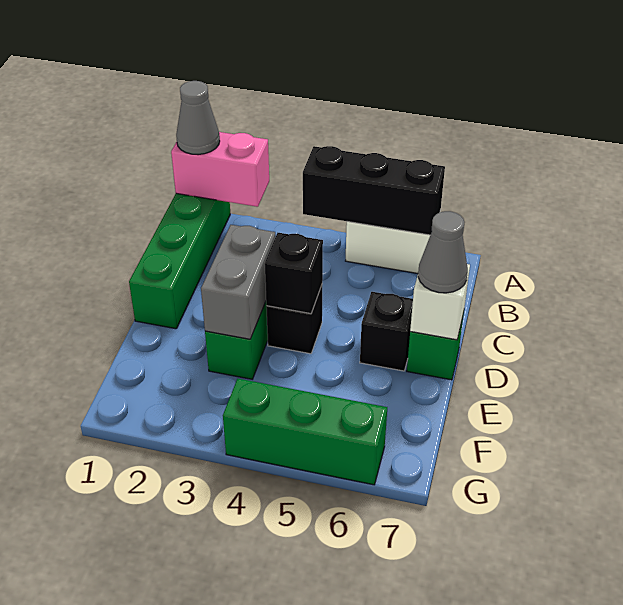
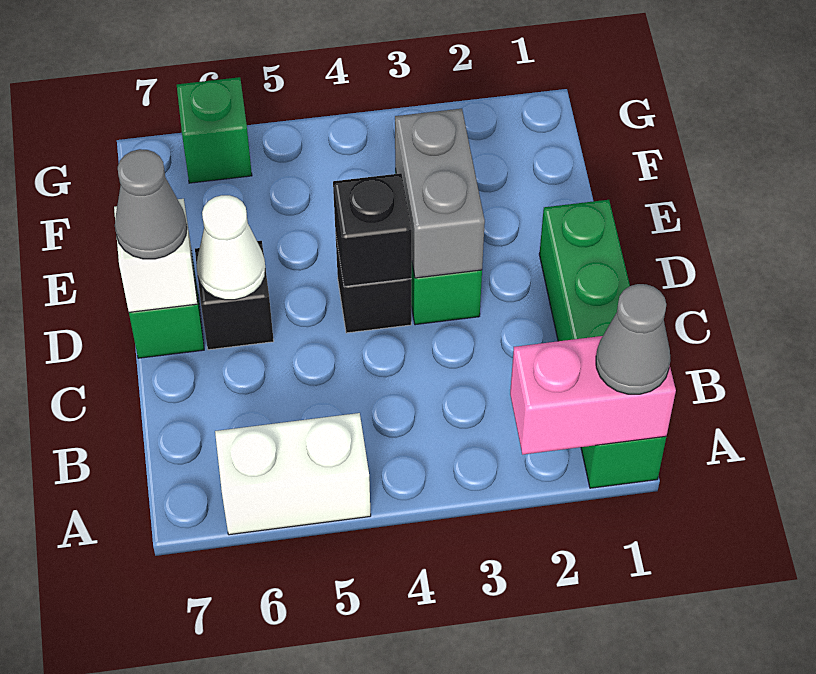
black 1x3 brick [303,146,445,235] -> none
none -> white 1x1 cone [197,195,265,300]
green 1x3 brick [223,379,387,485] -> green 1x1 brick [177,77,252,183]

